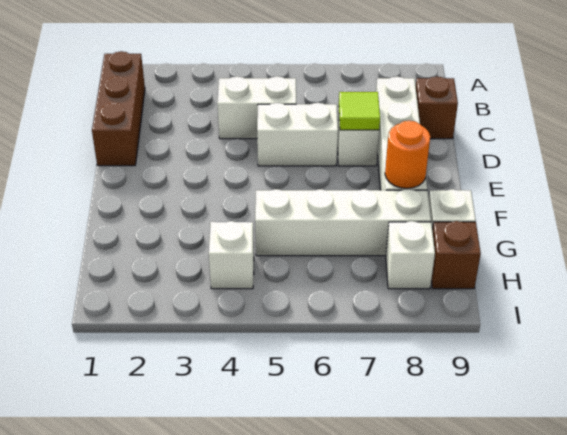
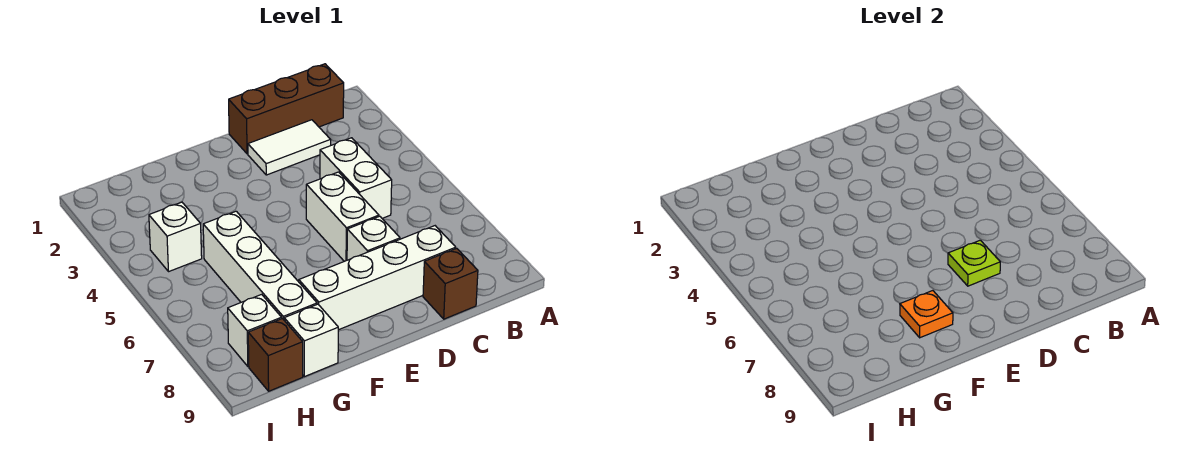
none -> white 1x2 tile [248,120,331,175]
lime 1x1 tile [339,92,380,130] -> lime 1x1 plate [948,240,1000,286]
orange 1x1 round brick [385,121,430,188] -> orange 1x1 plate [900,291,953,338]

